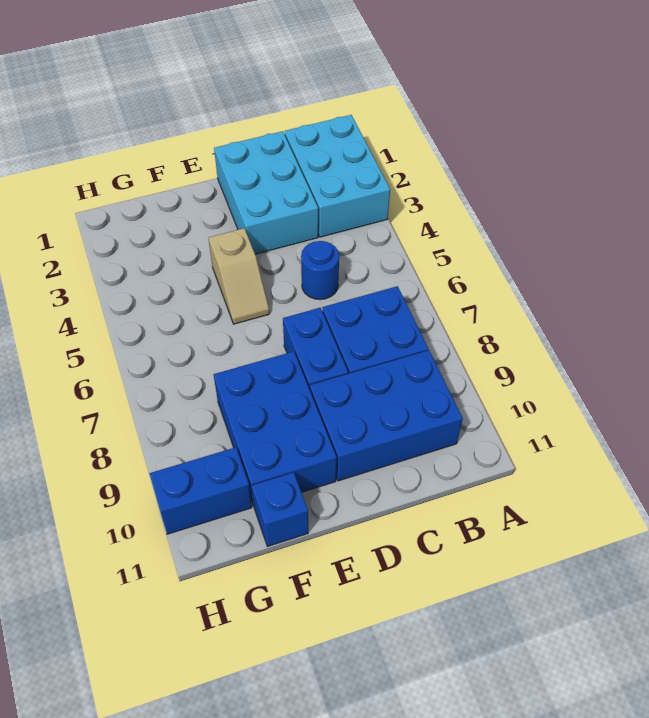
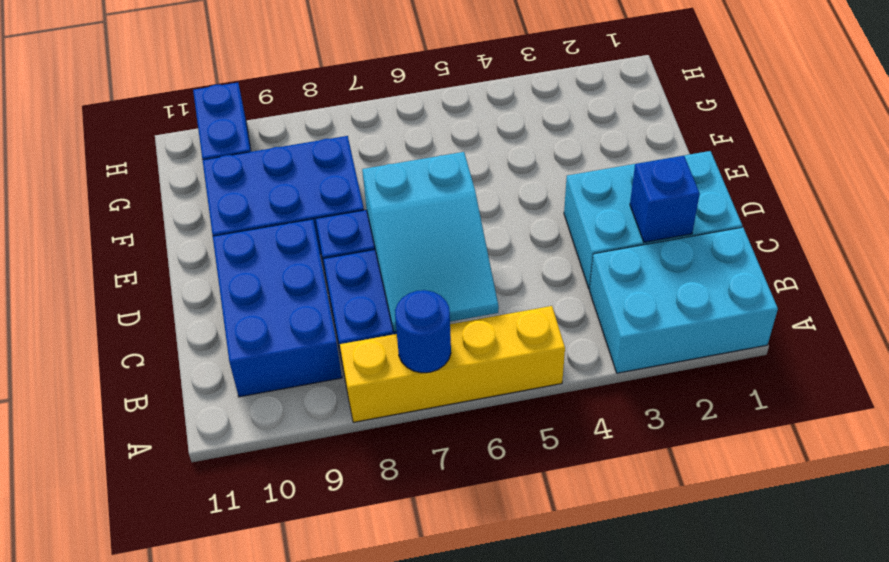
none -> yellow 1x4 brick [340,306,565,422]
none -> cyan 2x3 slope [362,152,499,332]
blue 1x1 round brick [301,241,339,300] -> blue 1x1 round brick moved to [395,290,451,373]
tan 1x2 slope [209,228,269,324] -> none
blue 1x1 brick [252,472,308,547] -> blue 1x1 brick moved to [630,156,700,242]

